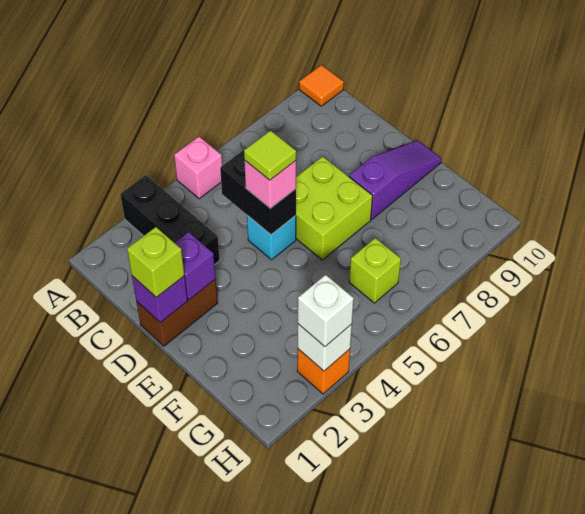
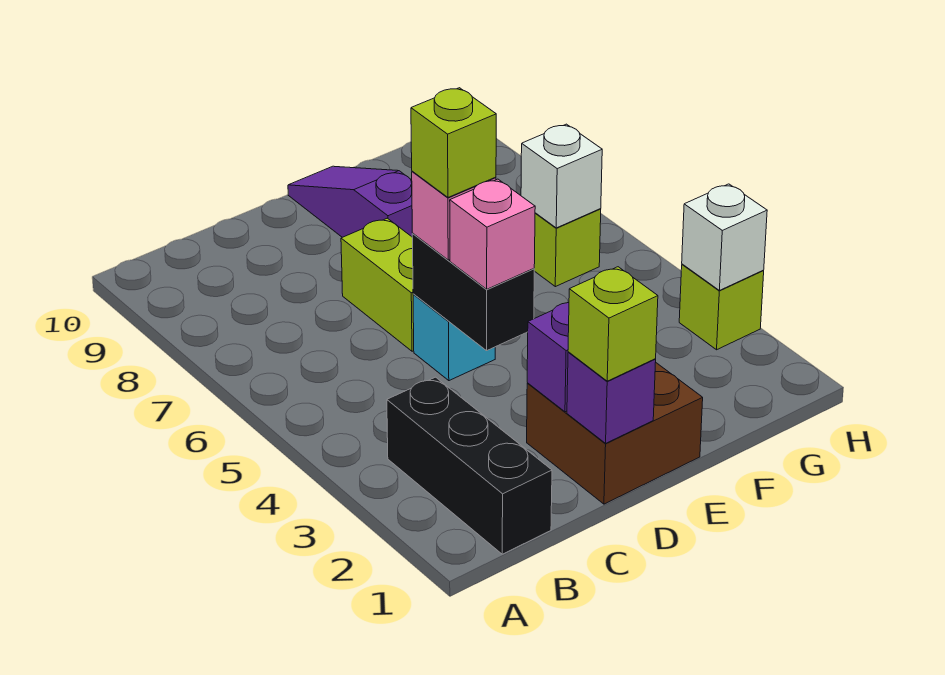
black 1x3 brick [120,175,220,265] -> black 1x3 brick turned to [387,377,552,554]
pink 1x1 brick [174,137,222,199] -> pink 1x1 brick moved to [450,179,535,289]
orange 1x1 tile [299,65,344,106] -> none
black 1x2 brick [220,148,296,235] -> black 1x2 brick turned to [412,234,534,351]
brown 1x2 brick [136,279,218,346] -> brown 2x2 brick [527,362,703,504]
lime 1x1 tile [244,131,296,180] -> lime 1x1 brick [411,88,496,197]
lime 2x2 brick [296,157,373,260] -> lime 1x2 brick [341,218,414,351]
orange 1x1 brick [297,349,350,394] -> lime 1x1 brick [679,264,764,350]
white 1x1 brick [298,275,354,347] -> white 1x1 brick moved to [521,124,602,228]

